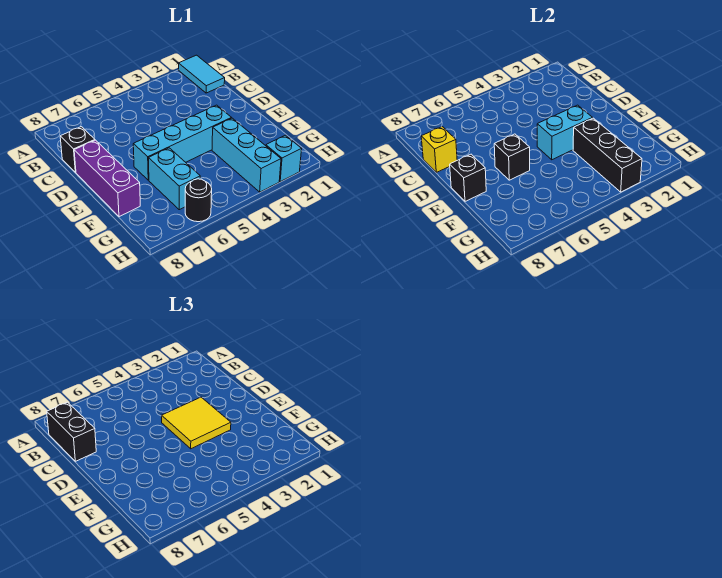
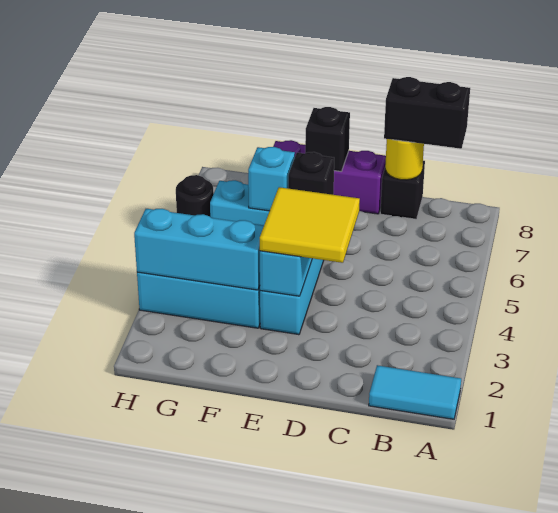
yellow 1x1 brick [421,127,457,172] -> yellow 1x1 round brick [385,139,424,180]
black 1x3 brick [573,118,642,192] -> cyan 1x3 brick [134,209,264,290]
cyan 1x1 brick [266,135,302,182] -> cyan 1x1 brick moved to [248,147,295,211]

